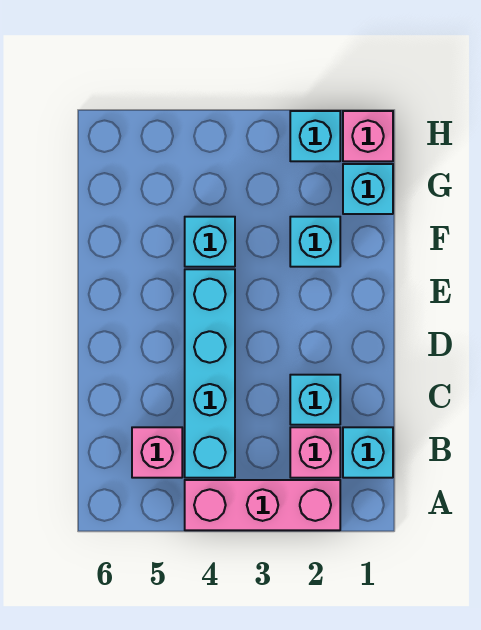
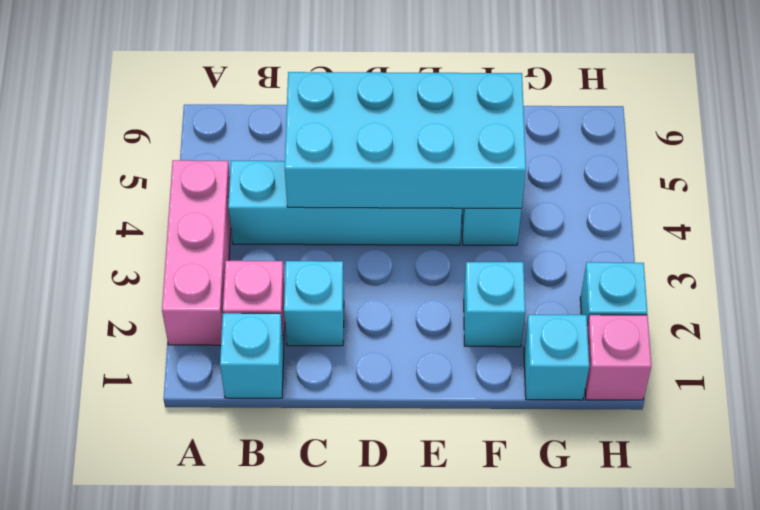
pink 1x1 brick [132,427,182,478] -> none
none -> cyan 2x4 brick [285,72,526,208]

